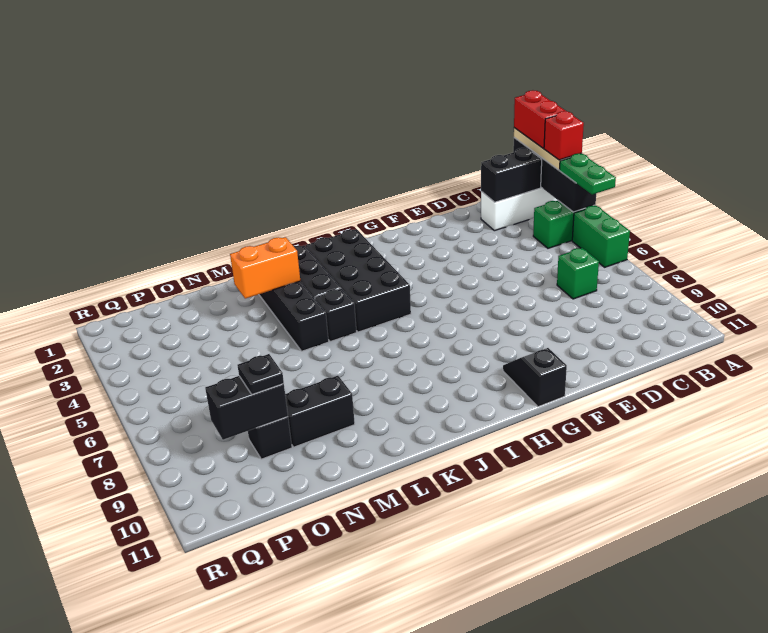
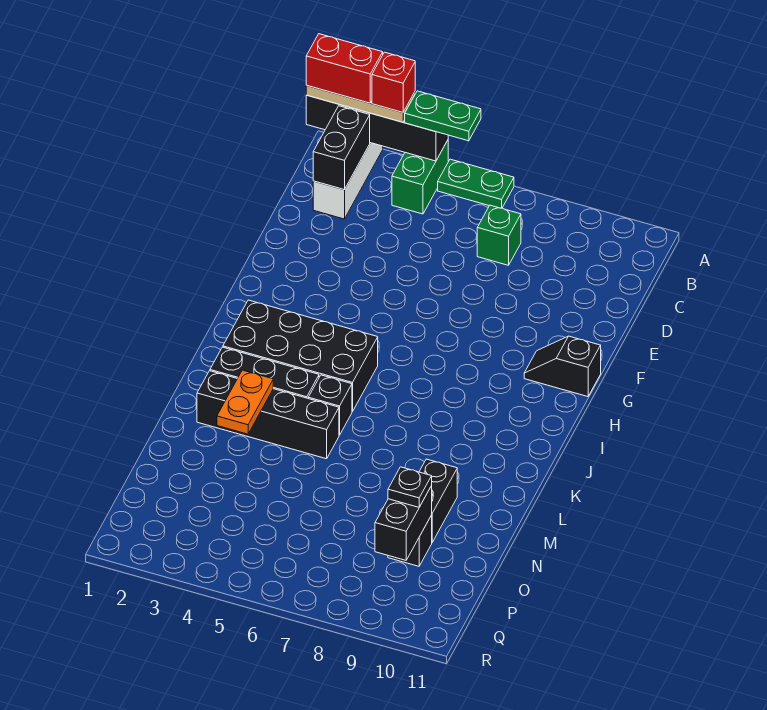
green 1x2 brick [572,206,630,267] -> green 1x2 plate [438,159,514,208]
orange 1x2 brick [230,237,300,299] -> orange 1x2 plate [217,370,273,434]

